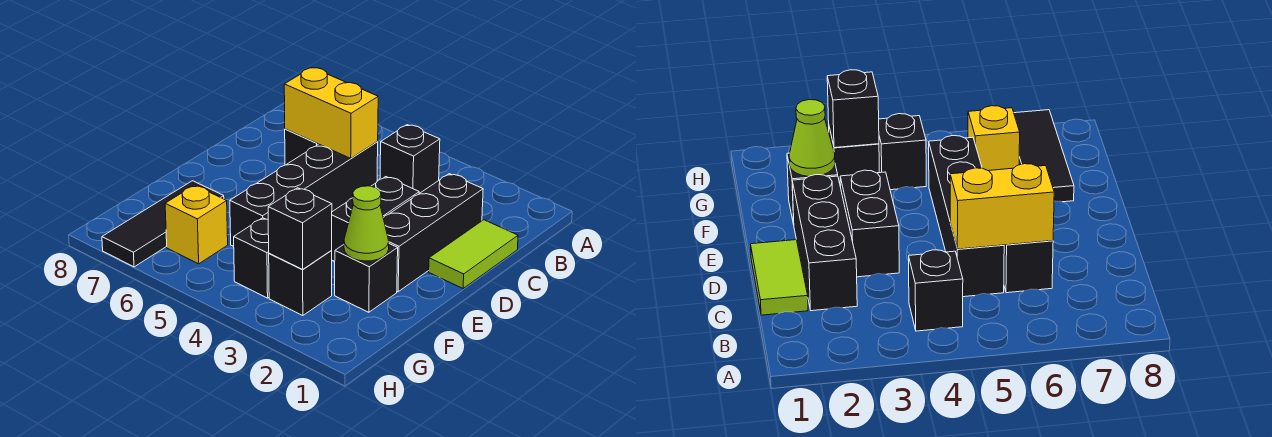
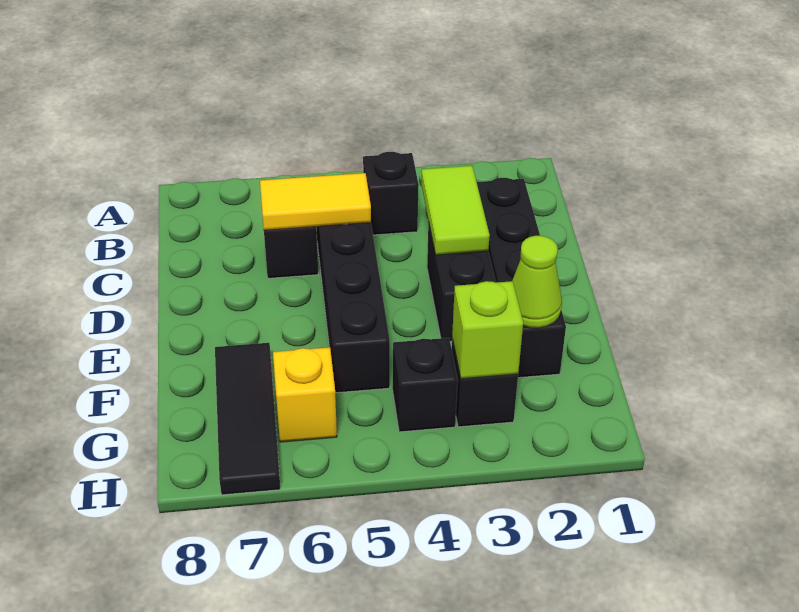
lime 1x2 tile [429,220,518,288] -> lime 1x2 tile moved to [421,166,490,255]
yellow 1x2 brick [284,68,378,158] -> yellow 1x2 tile [260,173,371,230]
black 1x1 brick [268,188,332,270] -> lime 1x1 brick [452,281,523,379]

